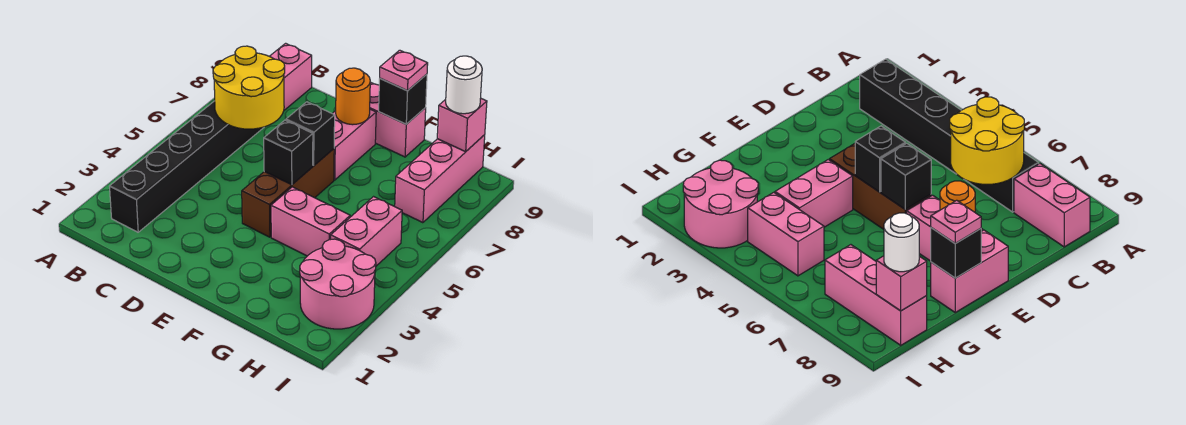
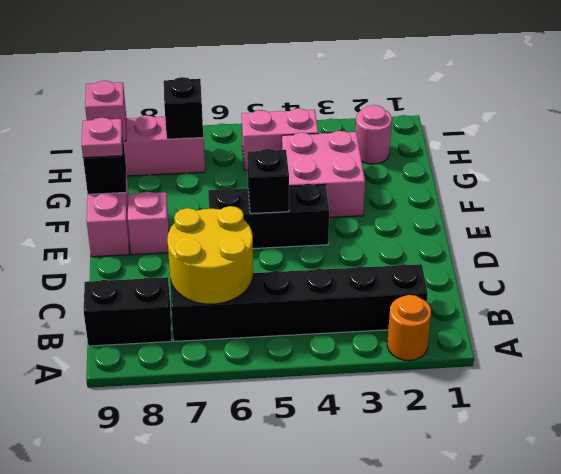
pink 1x2 brick [270,43,312,110] -> black 1x2 brick [84,277,172,346]
brown 1x3 brick [242,149,334,237] -> black 1x3 brick [208,184,329,249]
black 1x1 brick [286,102,335,166] -> black 1x1 brick moved to [164,77,203,139]
pink 1x2 brick [332,109,376,180] -> pink 1x1 brick [128,192,169,255]
orange 1x1 round brick [336,68,370,125] -> orange 1x1 round brick moved to [387,295,431,361]
pink 1x2 brick [271,187,350,256] -> pink 2x2 brick [282,131,365,218]
pink 2x2 round brick [300,239,376,329] -> pink 1x1 round brick [356,105,392,164]
white 1x1 round brick [446,56,482,114] -> none

